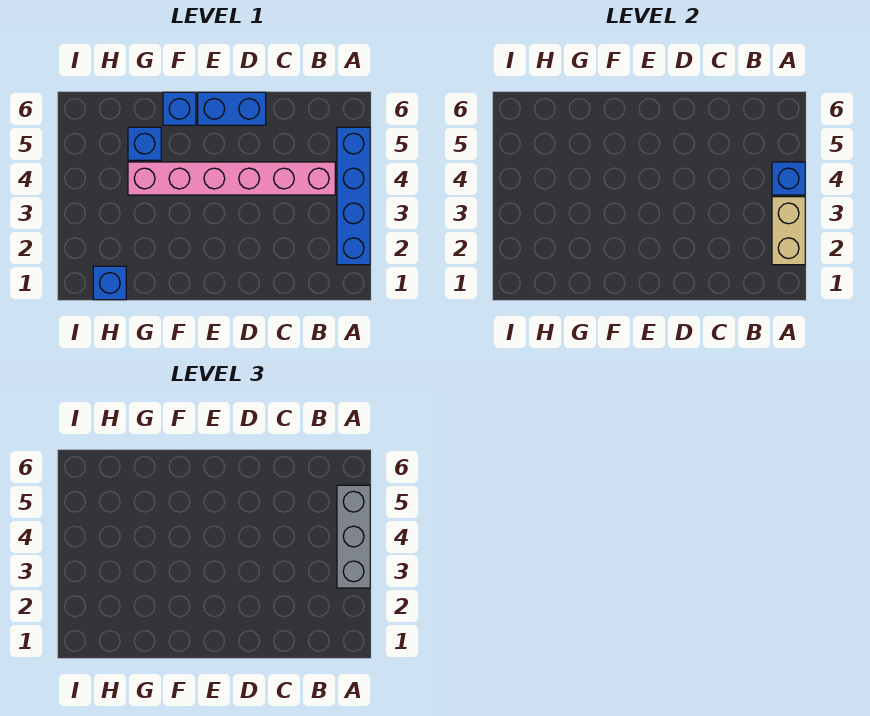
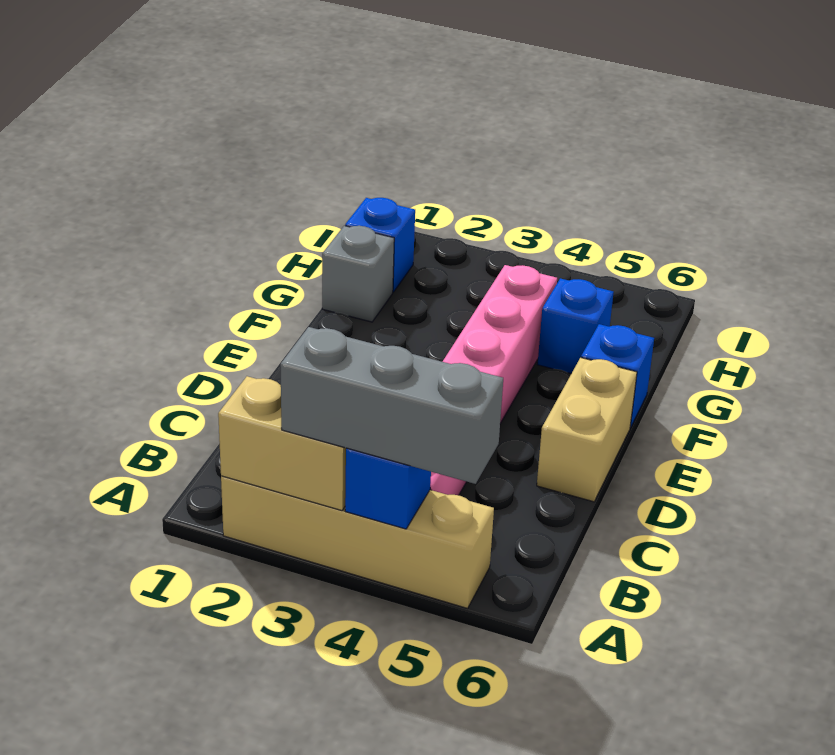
blue 1x4 brick [337,127,370,265] -> tan 1x4 brick [221,476,494,608]
blue 1x2 brick [198,92,266,125] -> tan 1x2 brick [537,358,637,502]
none -> grey 1x1 brick [322,226,394,322]

